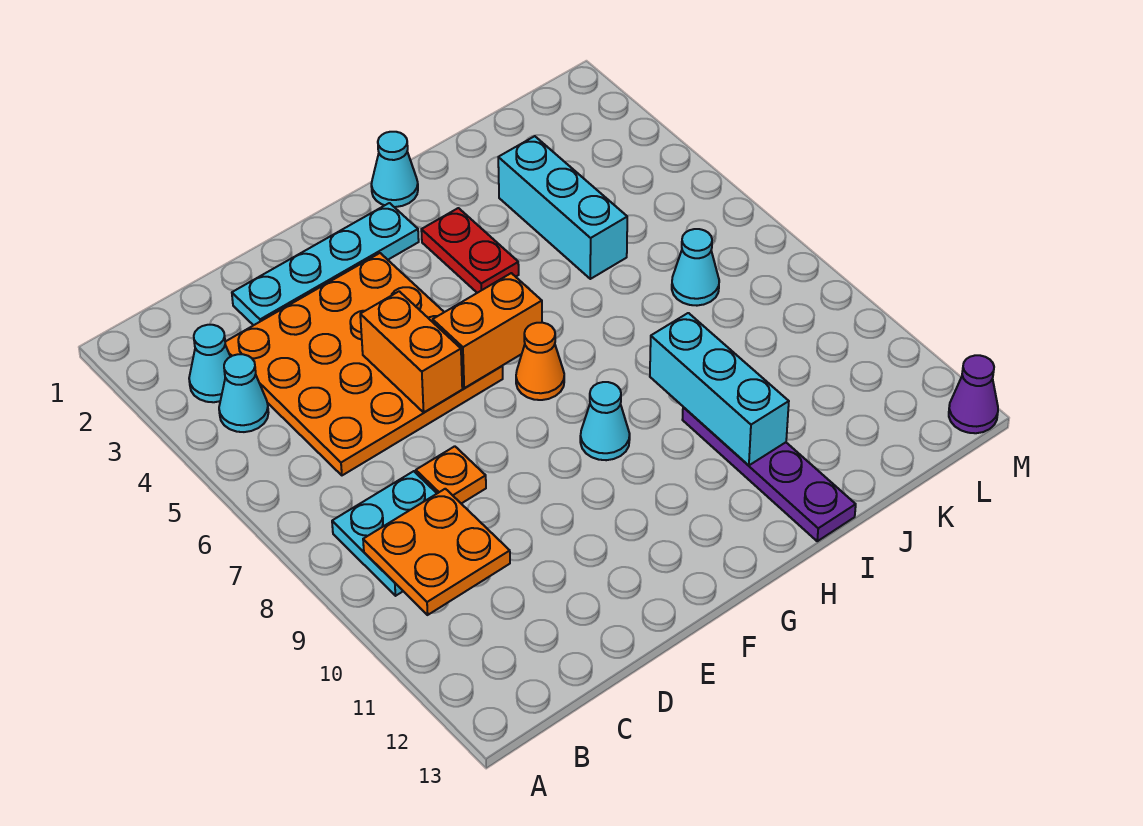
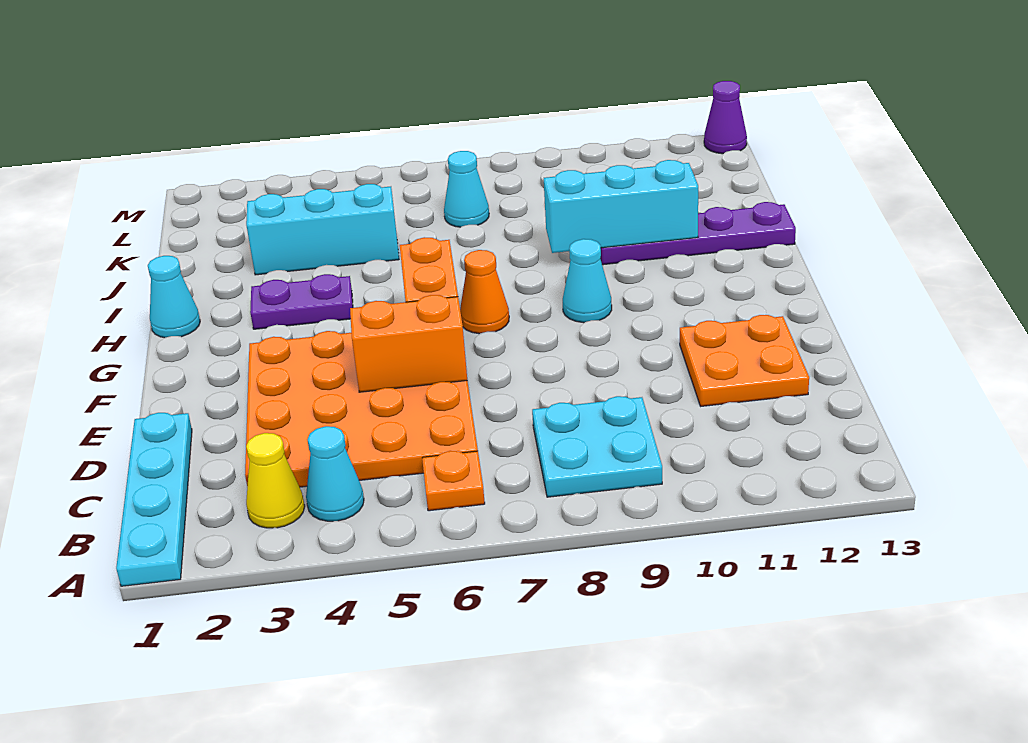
cyan 1x1 cone [189,325,230,402] -> yellow 1x1 cone [246,433,305,528]
orange 2x2 plate [363,489,510,615] -> orange 2x2 plate moved to [680,315,809,406]
cyan 1x4 plate [232,203,419,325] -> cyan 1x4 plate moved to [116,413,192,586]
orange 1x1 plate [416,446,486,504] -> orange 1x1 plate moved to [422,451,485,511]
red 1x2 plate [421,208,519,293] -> purple 1x2 plate [250,274,353,329]

